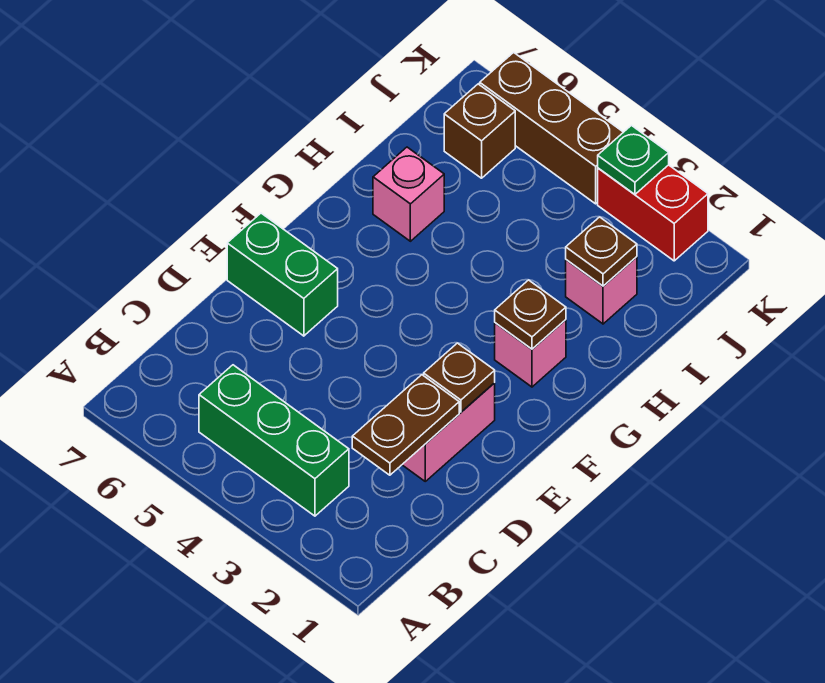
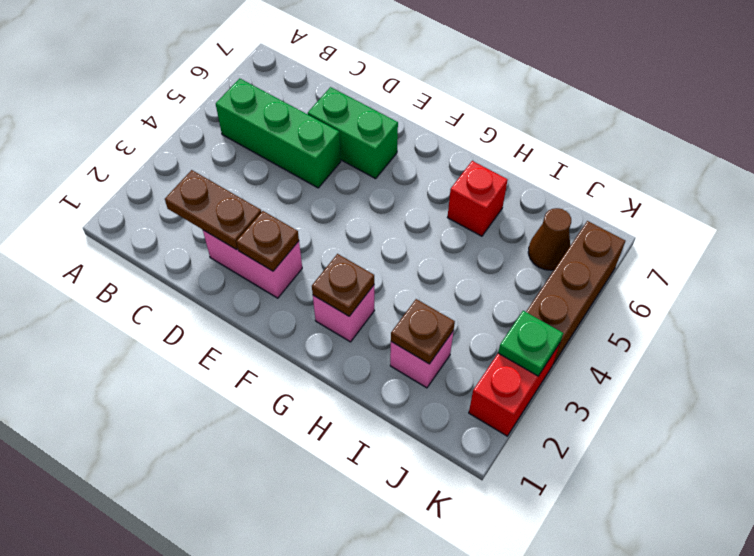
green 1x3 brick [199,365,349,516] -> green 1x3 brick turned to [216,79,341,188]
green 1x2 brick [227,213,338,336] -> green 1x2 brick turned to [308,87,398,179]
pink 1x1 brick [373,147,444,241] -> red 1x1 brick [448,161,508,236]
brown 1x1 brick [444,84,515,178] -> brown 1x1 cone [528,208,571,270]

